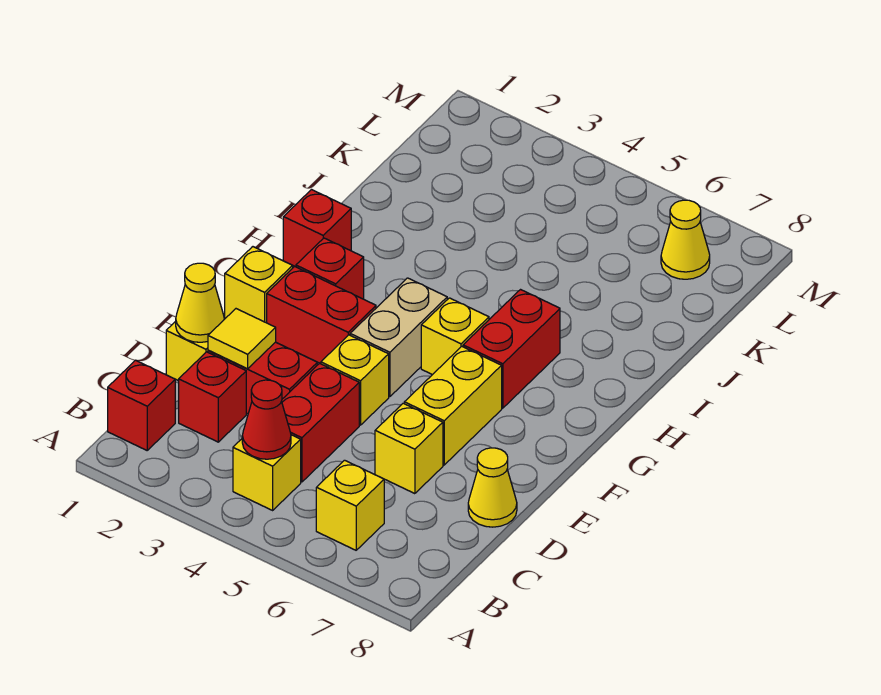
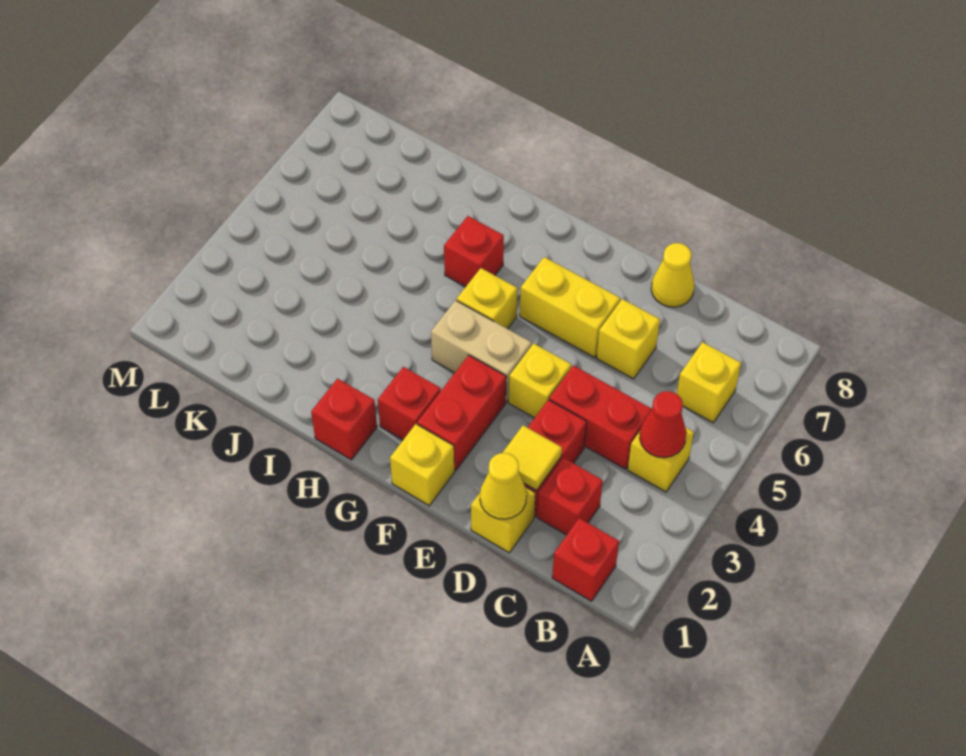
red 1x2 brick [463,290,560,408] -> red 1x1 brick [444,216,504,287]
yellow 1x1 cone [661,200,710,279] -> none

